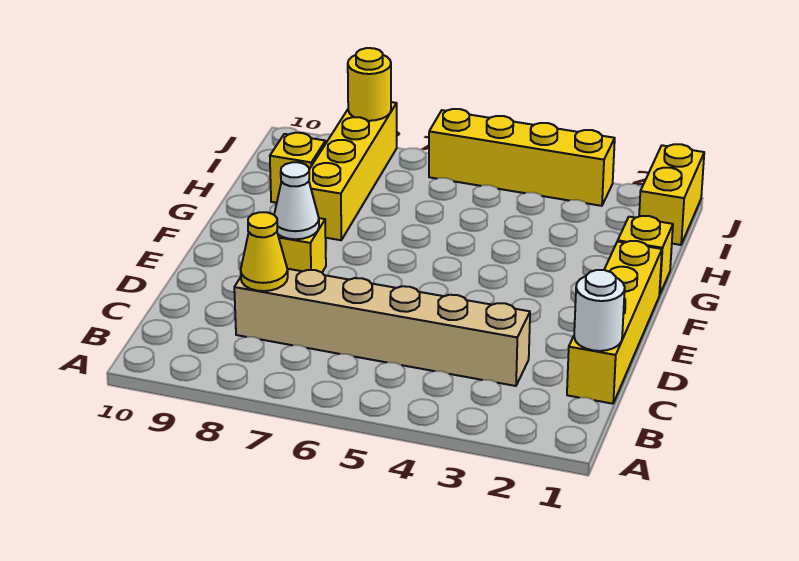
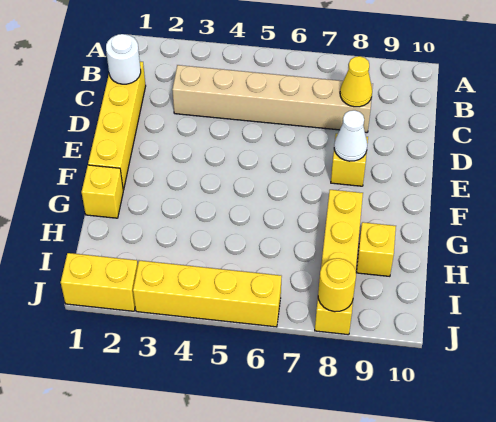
yellow 1x2 brick [639,144,704,245] -> yellow 1x2 brick turned to [61,253,138,311]

